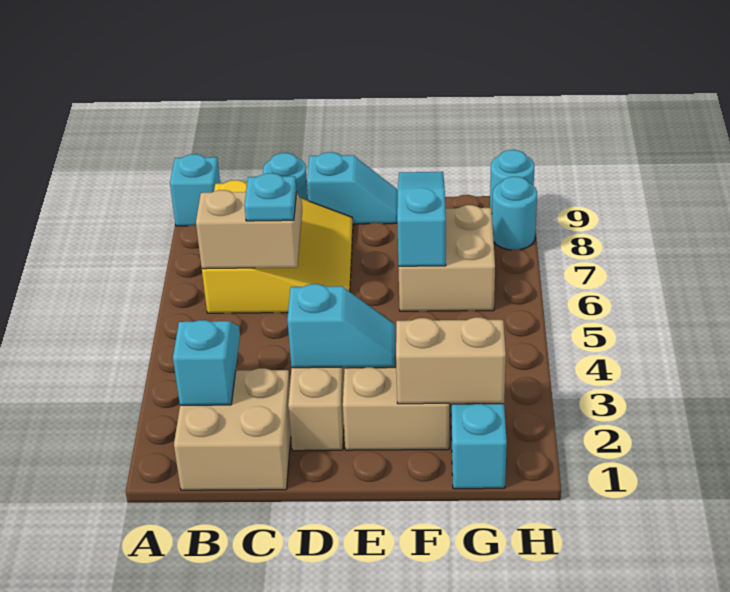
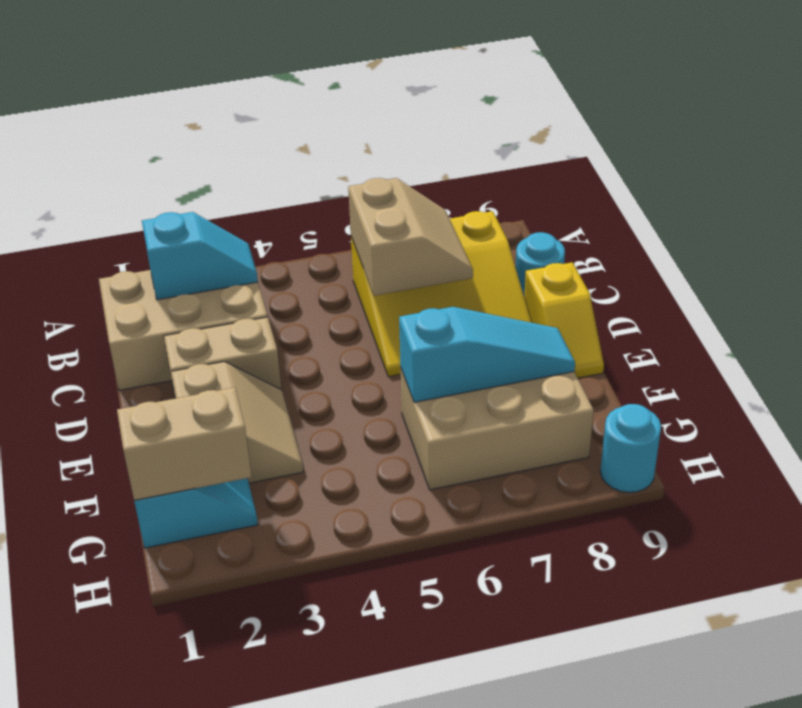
cyan 1x1 brick [170,154,220,226] -> none
tan 2x2 brick [174,368,291,490] -> tan 2x3 brick [99,270,268,390]
cyan 1x1 plate [244,173,296,221] -> none
cyan 1x2 slope [287,284,395,368] -> none
cyan 1x2 slope [307,152,398,224] -> yellow 1x2 slope [524,262,604,378]
tan 1x2 brick [396,317,506,404] -> tan 1x2 brick turned to [117,387,252,501]
tan 2x2 brick [398,205,495,311] -> tan 2x3 brick [401,369,594,490]
cyan 1x1 round brick [492,177,537,250] -> none

